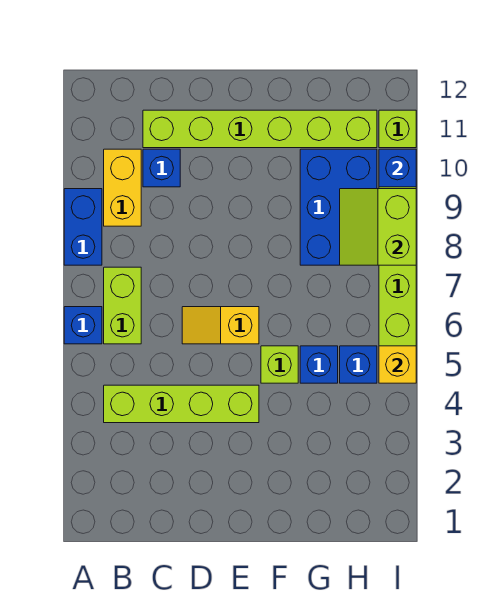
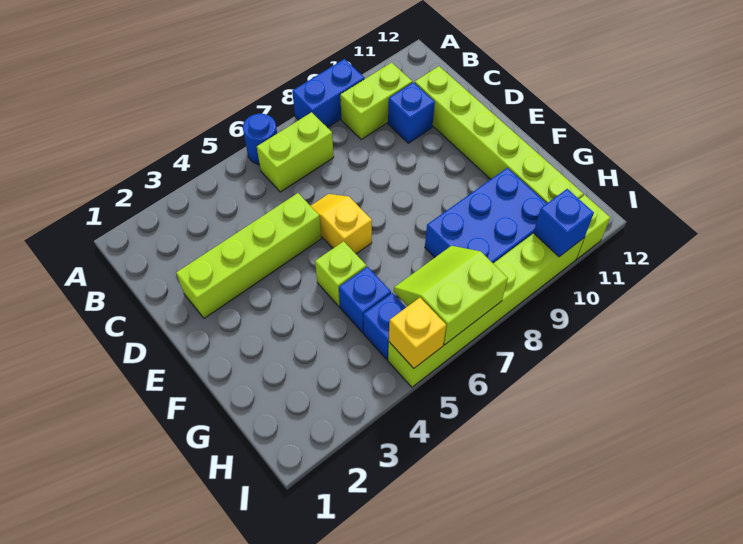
blue 1x1 brick [64,307,102,344] -> blue 1x1 round brick [243,114,277,165]
lime 1x4 brick [104,385,259,423] -> lime 1x4 brick turned to [176,193,321,318]
yellow 1x2 brick [104,149,141,226] -> lime 1x2 brick [340,63,412,139]
lime 2x2 slope [340,189,416,265] -> lime 2x2 slope moved to [394,246,508,345]

